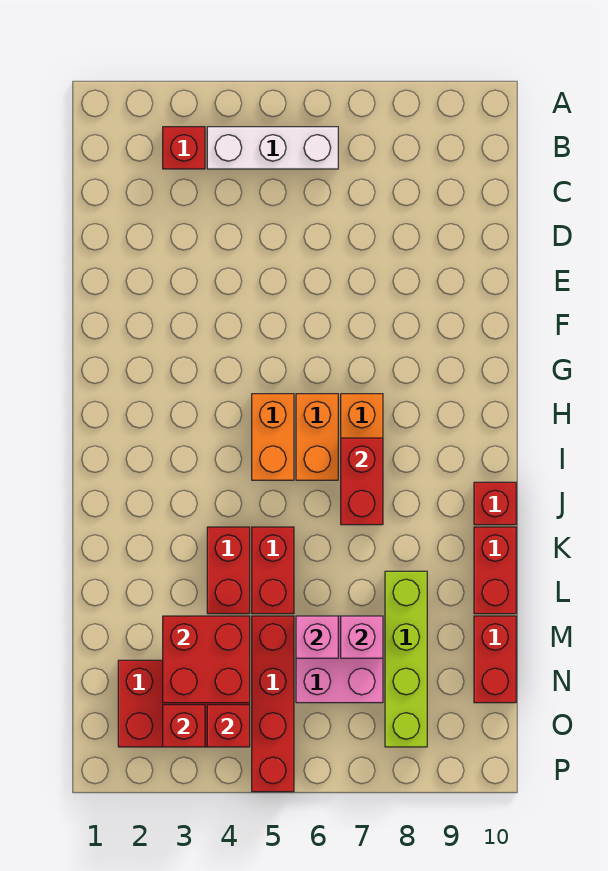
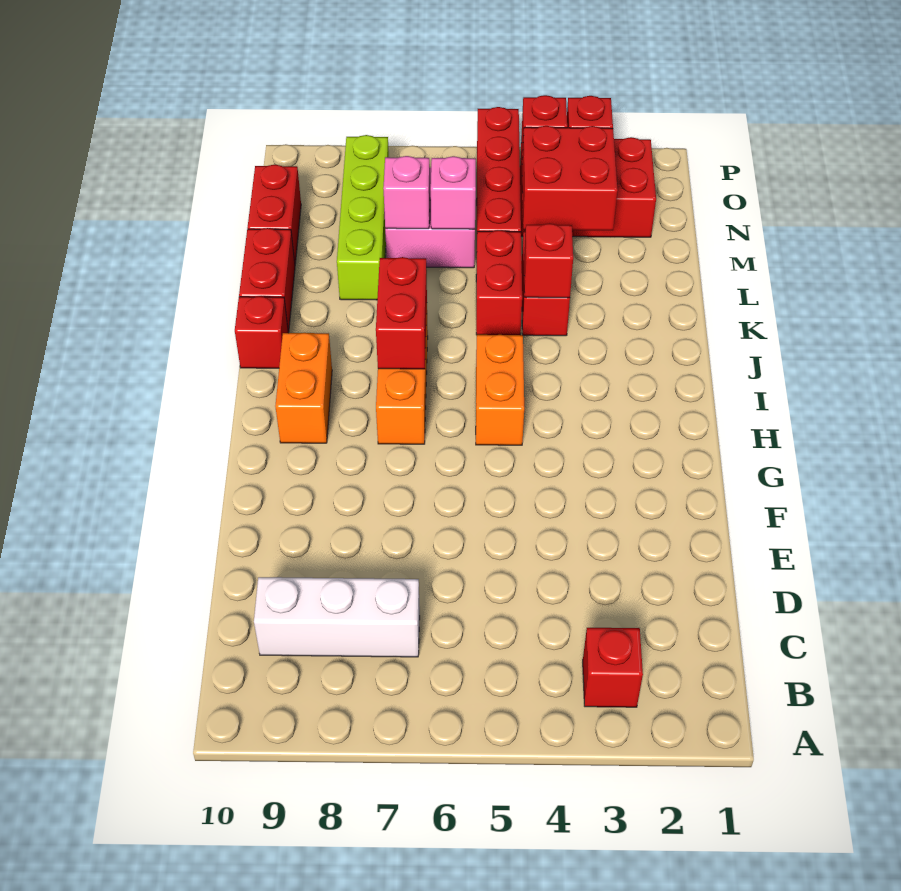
white 1x3 brick [207,127,338,169] -> white 1x3 brick moved to [254,577,420,657]
orange 1x2 brick [296,394,338,480] -> orange 1x2 brick moved to [275,333,332,443]
none -> red 1x1 brick [524,223,573,298]

